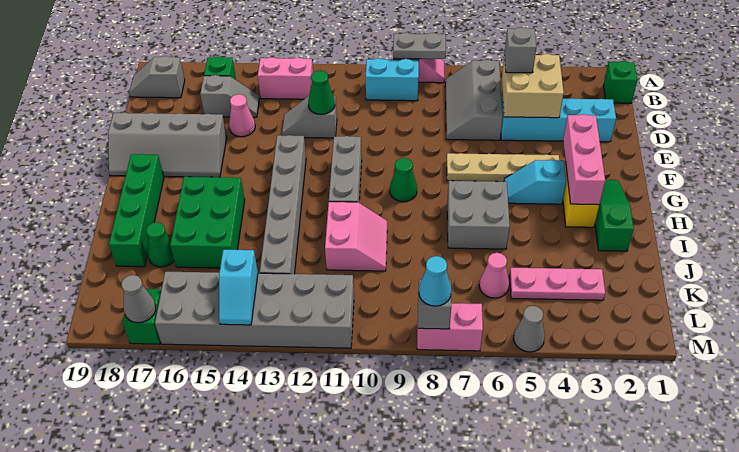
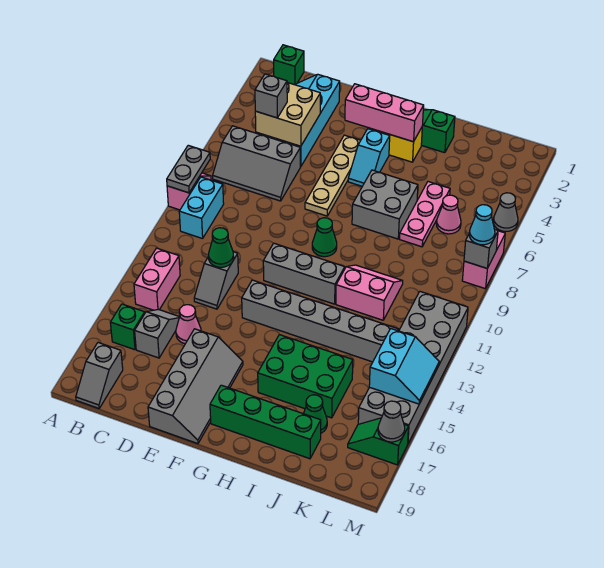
pink 1x3 plate [510,268,605,300] -> pink 1x3 plate moved to [400,182,450,247]
cyan 1x2 slope [219,250,258,325] -> cyan 2x2 slope [369,329,439,404]

